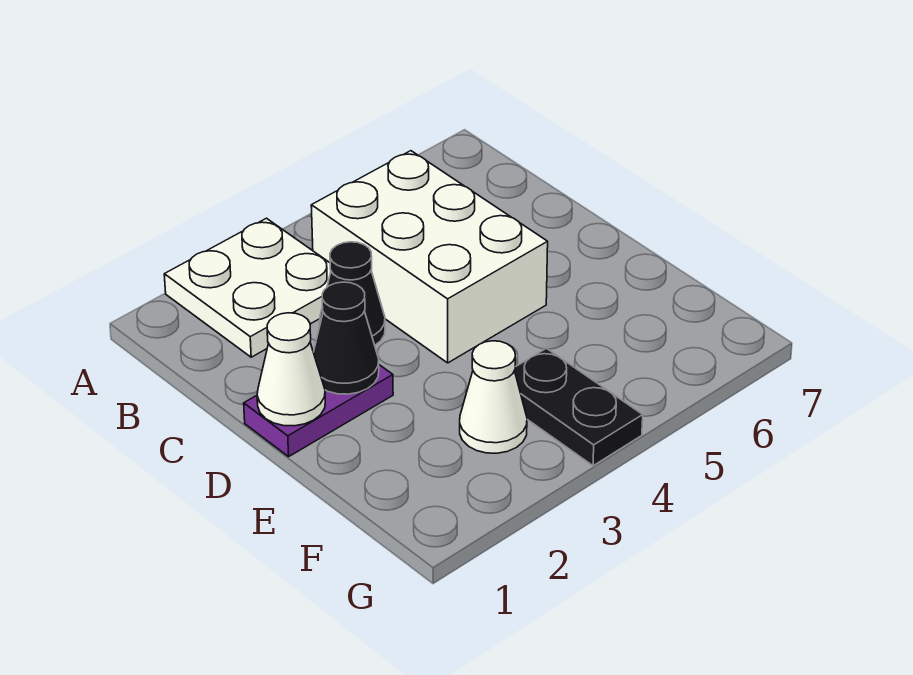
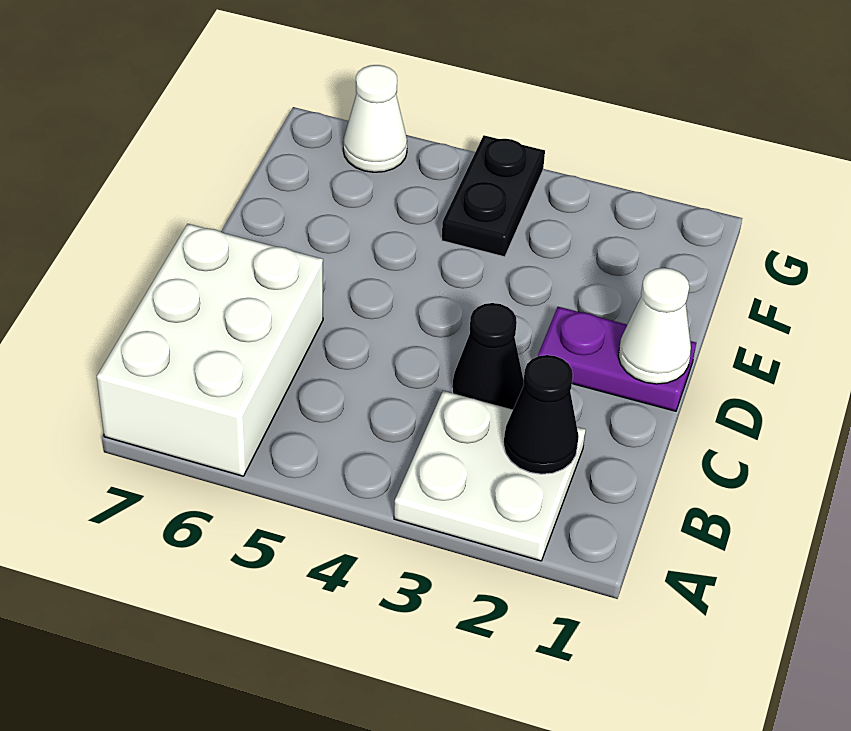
white 2x3 brick [311,151,548,363] -> white 2x3 brick moved to [97,224,323,476]
black 1x1 cone [313,282,379,394] -> black 1x1 cone moved to [504,355,579,474]
white 1x1 cone [460,341,527,453] -> white 1x1 cone moved to [343,65,407,172]

